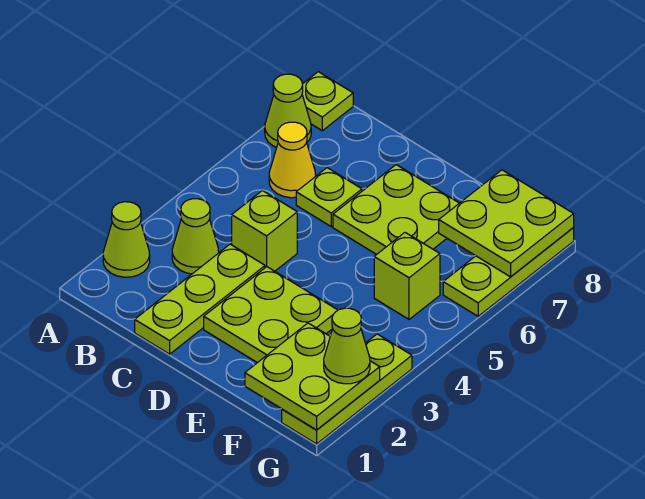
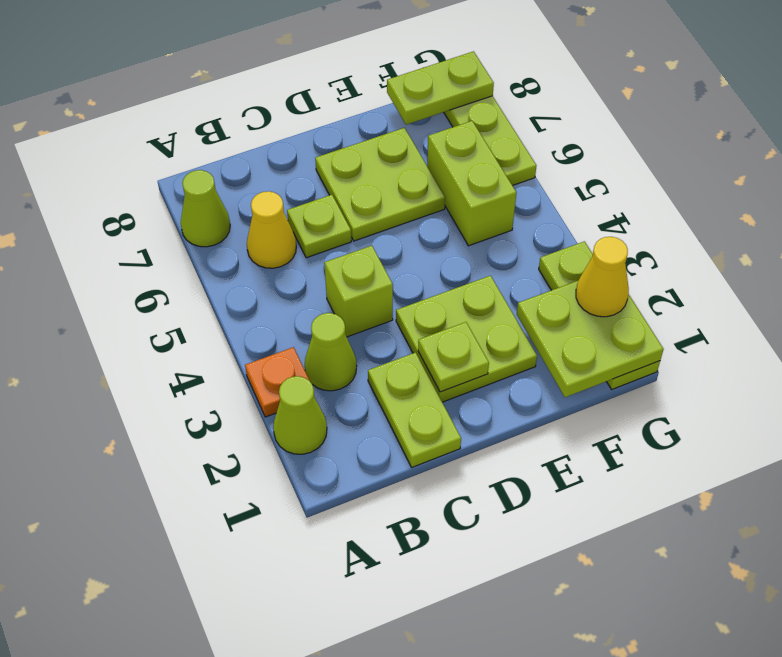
none -> orange 1x1 plate [245,347,310,417]
lime 1x1 plate [302,72,353,131] -> lime 1x1 plate moved to [418,322,489,392]
lime 1x3 plate [135,244,265,354] -> lime 1x2 plate [368,352,461,467]
lime 1x1 brick [374,233,440,319] -> lime 1x2 brick [427,121,517,246]
lime 2x2 plate [439,170,574,277] -> lime 1x2 plate [387,51,494,125]
lime 1x1 cone [324,308,370,384] -> yellow 1x1 cone [576,237,629,317]

